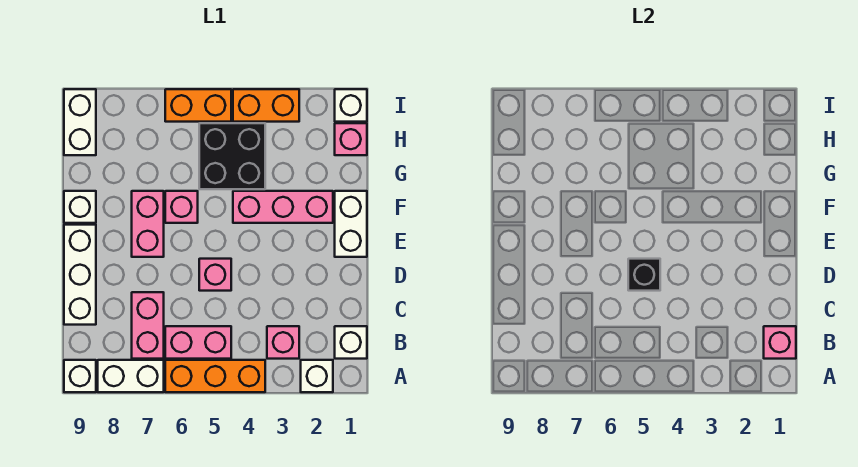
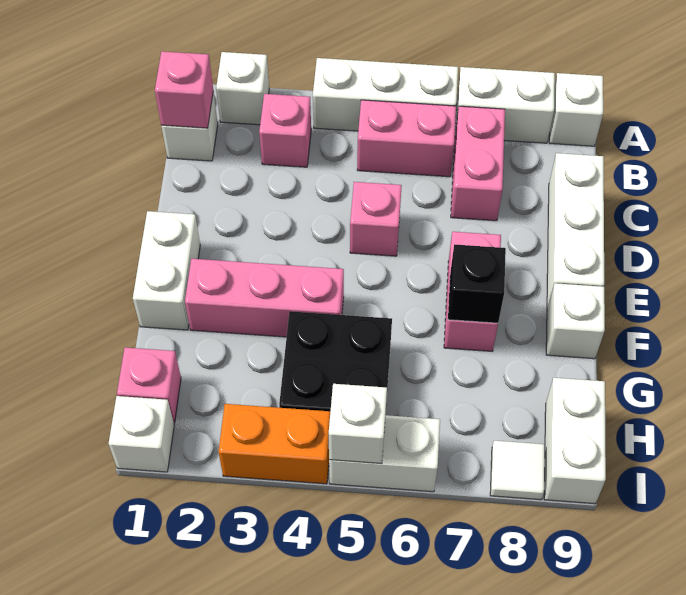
orange 1x3 brick [165,360,265,392] -> white 1x3 brick [313,58,458,131]
black 1x1 brick [628,259,660,291] -> black 1x1 brick moved to [448,244,506,323]
pink 1x1 brick [165,191,198,223] -> none
orange 1x2 brick [165,89,231,122] -> white 1x2 brick [329,415,440,492]
none -> white 1x1 brick [329,384,387,464]
none -> white 1x1 tile [490,441,545,500]

